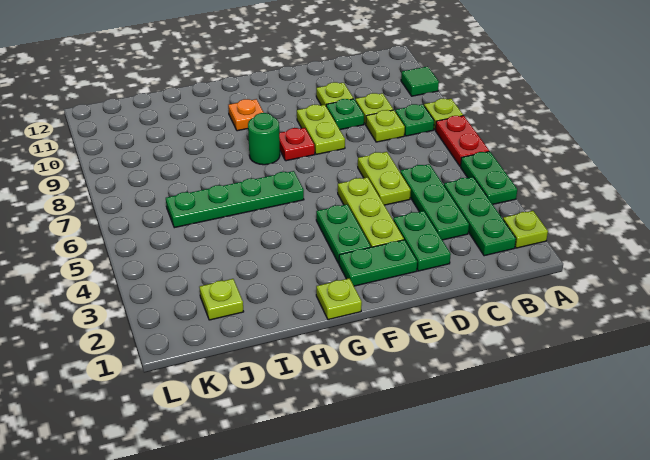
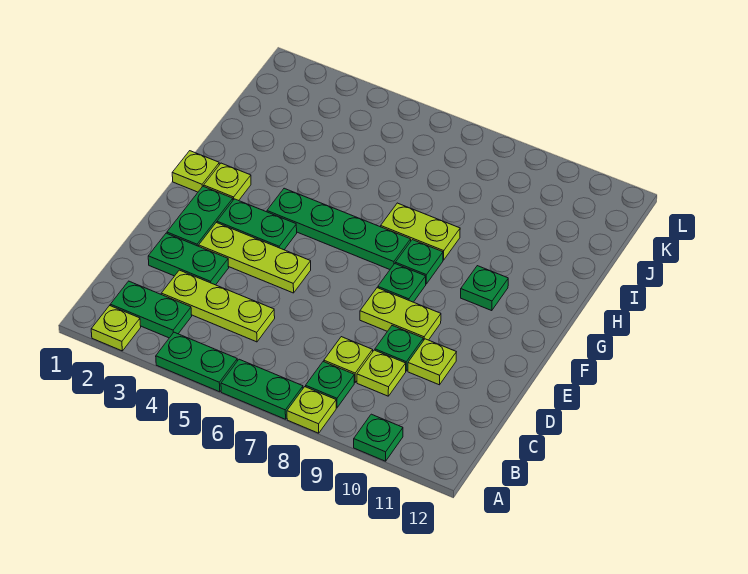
red 1x2 plate [435,116,489,166] -> green 1x2 plate [221,359,303,419]
green 1x1 tile [401,66,439,96] -> green 1x1 plate [354,414,403,461]
green 1x3 plate [444,177,516,256] -> green 1x2 plate [110,281,192,338]
green 1x3 plate [400,164,469,240] -> lime 1x3 plate [161,270,275,342]
lime 1x2 plate [358,152,411,205] -> lime 1x2 plate moved to [381,203,460,260]
red 1x1 plate [279,128,315,161] -> green 1x1 plate [378,264,426,302]
green 1x4 plate [166,171,304,228] -> green 1x4 plate turned to [267,188,411,269]
green 1x1 round brick [248,113,280,165] -> green 1x1 plate [395,240,443,284]
orange 1x1 plate [228,99,264,131] -> green 1x1 plate [461,266,508,311]
lime 1x1 plate [199,279,244,320] -> lime 1x1 plate moved to [204,163,251,201]

